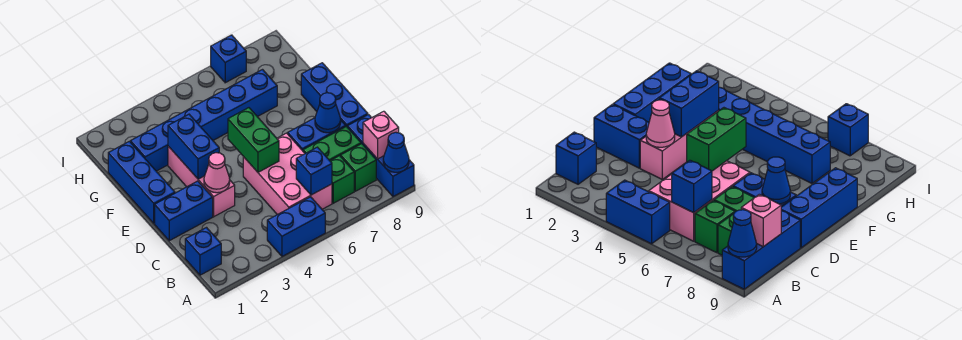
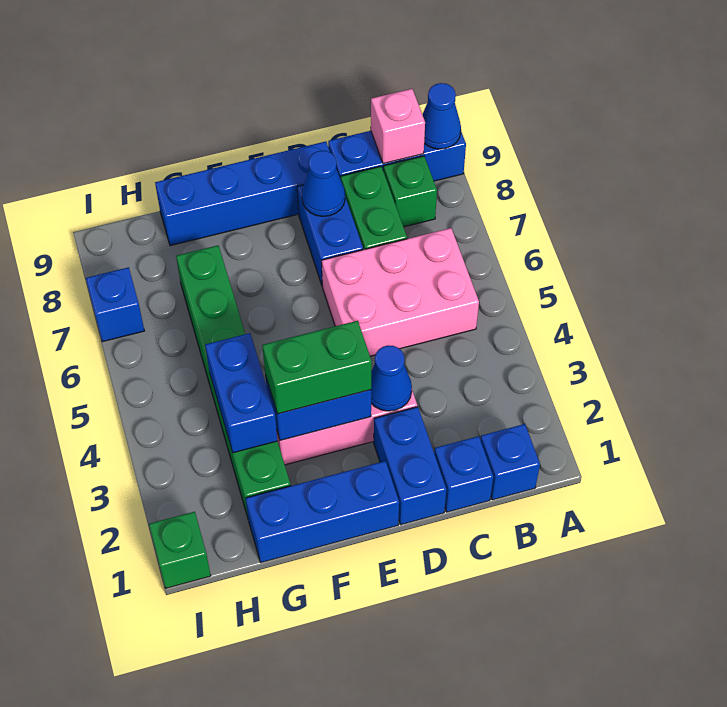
blue 1x2 brick [267,197,325,256] -> blue 1x2 brick moved to [205,333,278,453]
blue 1x1 brick [296,147,332,195] -> blue 1x1 brick moved to [434,436,493,512]
green 1x1 brick [330,156,354,203] -> green 1x1 brick moved to [149,512,211,588]
pink 1x1 cone [204,153,230,193] -> blue 1x1 cone [371,345,412,411]
green 1x2 brick [228,108,279,172] -> green 1x2 brick moved to [262,321,372,414]
blue 1x3 brick [301,63,368,126] -> blue 1x4 brick [155,141,330,246]
blue 1x6 brick [130,70,277,171] -> green 1x6 brick [176,246,291,517]

